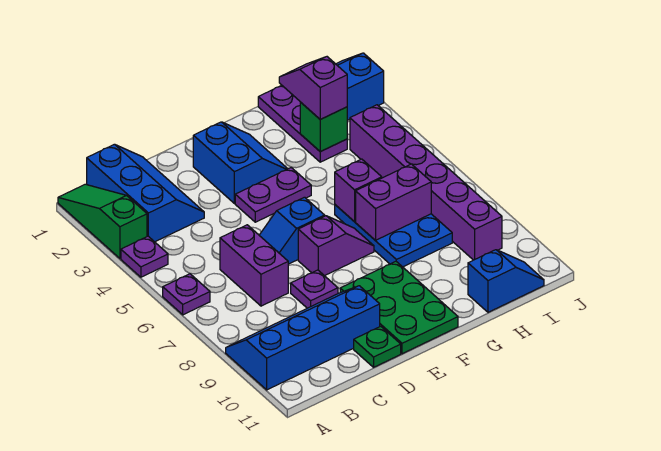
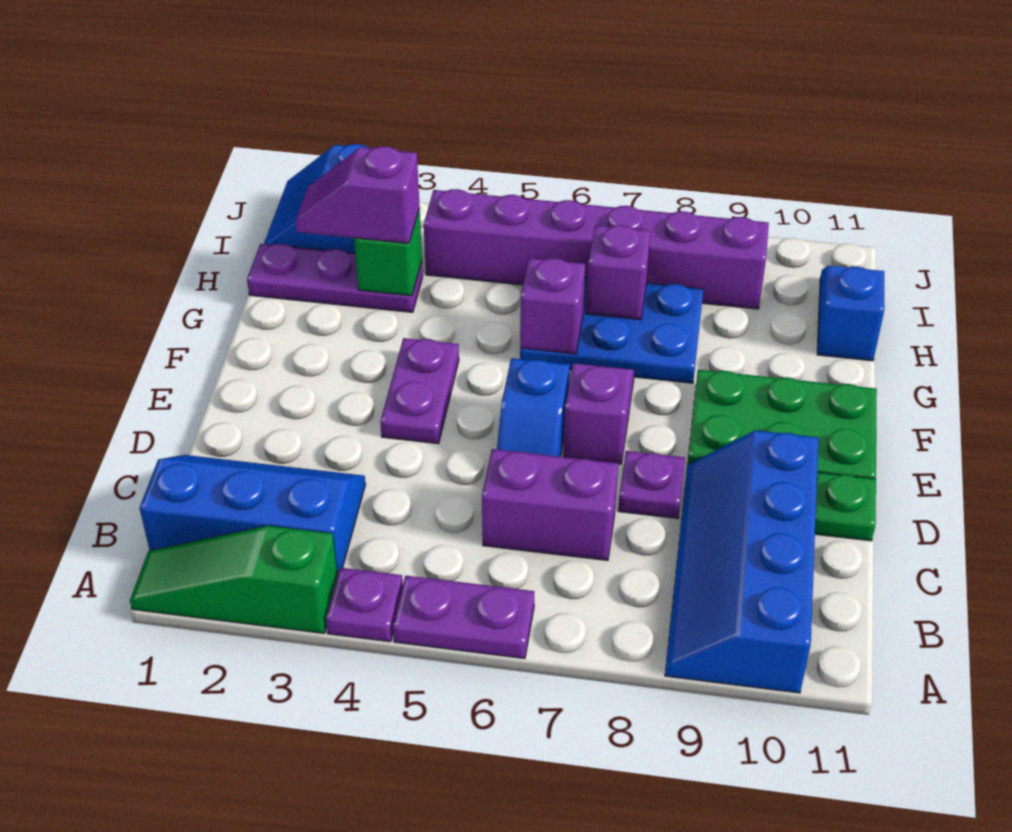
purple 1x1 plate [163,274,210,315] -> purple 1x2 plate [393,576,534,659]
blue 2x2 slope [193,122,288,203] -> none
purple 1x2 brick [356,164,431,240] -> purple 1x1 brick [586,225,651,320]

